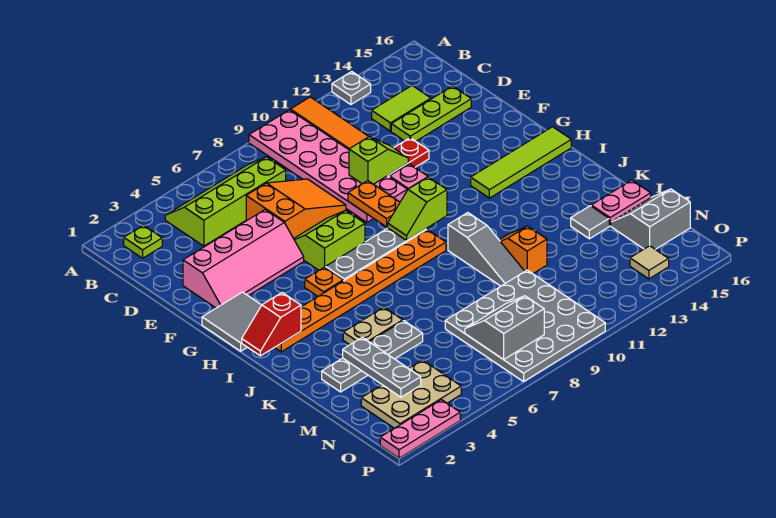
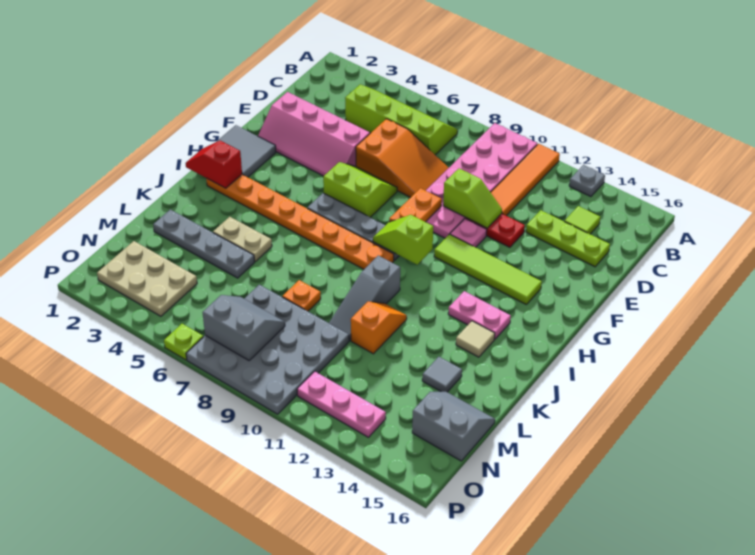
lime 1x1 plate [124,225,162,258] -> lime 1x1 plate moved to [164,324,203,360]
lime 1x2 tile [372,86,431,131] -> lime 1x1 tile [564,206,600,234]
orange 1x1 plate [305,267,343,296] -> orange 1x1 plate moved to [282,280,321,311]
lime 1x4 tile [471,127,571,198] -> lime 1x4 tile moved to [434,234,542,304]
grey 1x3 plate [343,337,421,397] -> none
pink 1x2 plate [591,180,651,226] -> pink 1x2 plate moved to [448,291,511,339]
tan 1x1 tile [630,246,669,279] -> tan 1x1 tile moved to [456,321,495,357]
pink 1x3 plate [380,400,460,458] -> pink 1x3 plate moved to [297,371,386,437]

